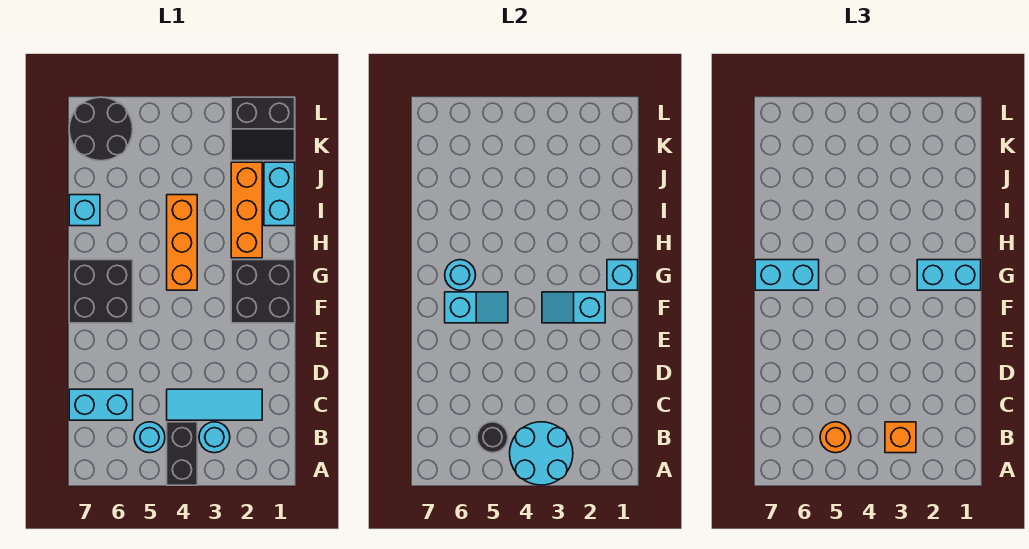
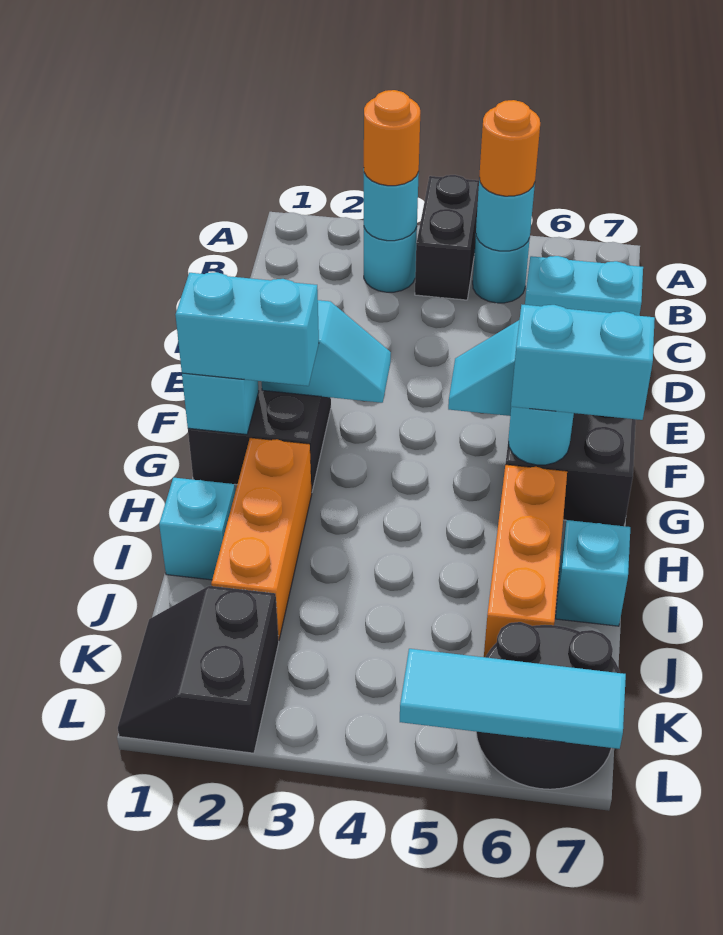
cyan 2x2 round brick [510,422,573,485] -> cyan 1x1 round brick [364,172,419,241]
orange 1x1 brick [885,422,916,453] -> orange 1x1 round brick [364,90,420,186]
black 1x1 round brick [477,422,508,453] -> cyan 1x1 round brick [476,179,535,251]
cyan 1x3 tile [167,389,262,420] -> cyan 1x3 tile moved to [400,649,626,749]
orange 1x3 brick [167,195,197,290] -> orange 1x3 brick moved to [484,465,567,657]
cyan 1x2 brick [264,162,295,226] -> cyan 1x1 brick [159,478,235,580]
black 2x2 slope [231,97,295,161] -> black 2x2 slope turned to [118,586,279,753]

